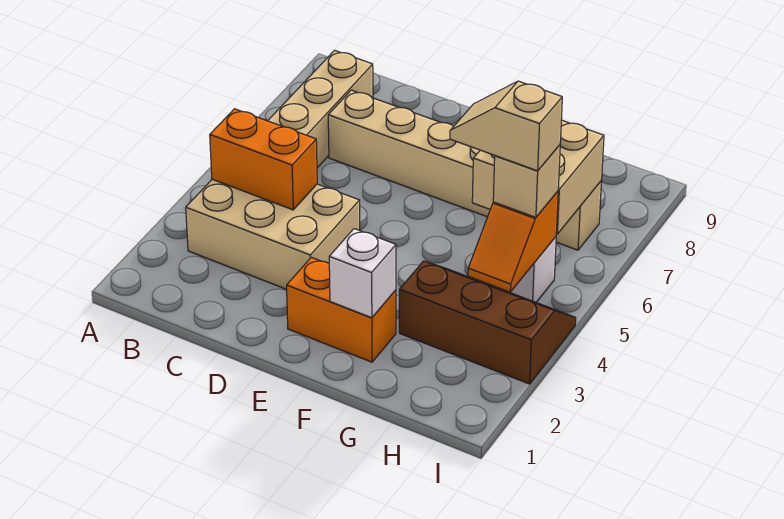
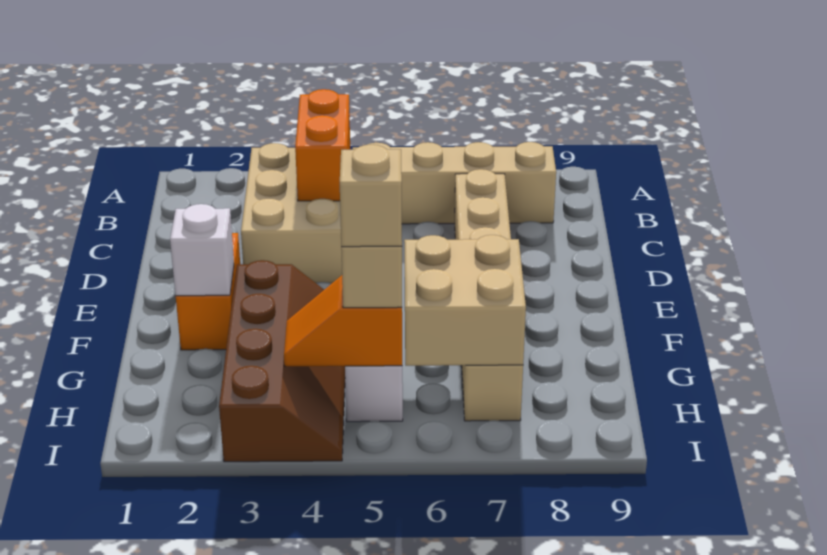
brown 2x3 slope [399,261,576,384] -> brown 2x4 slope [219,260,345,462]

